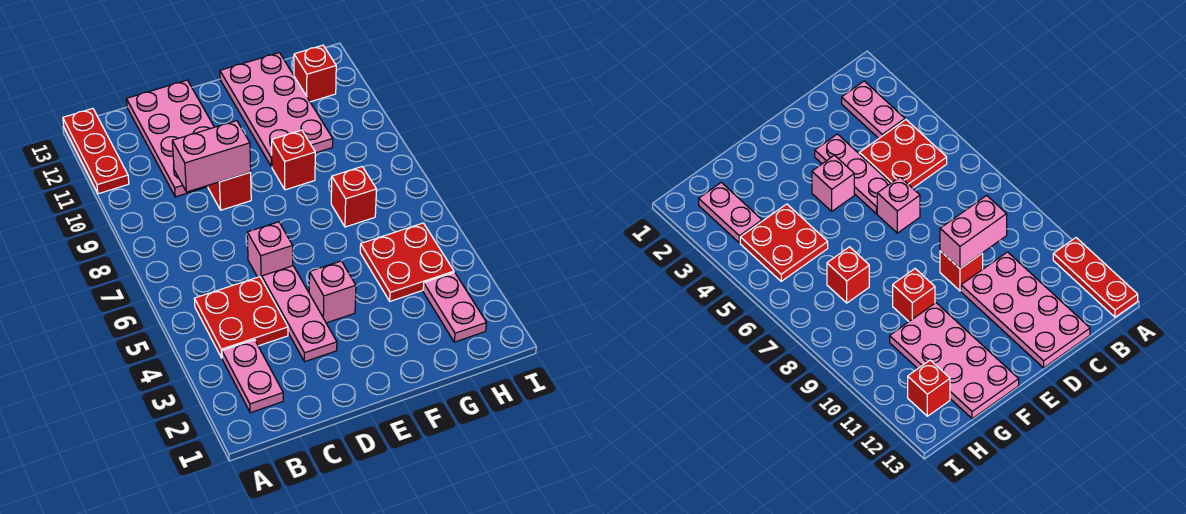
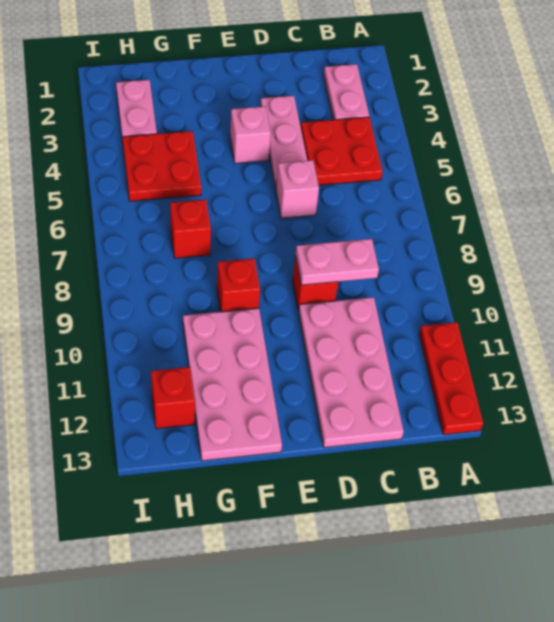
pink 1x2 brick [172,121,251,192] -> pink 1x2 plate [296,239,379,285]

